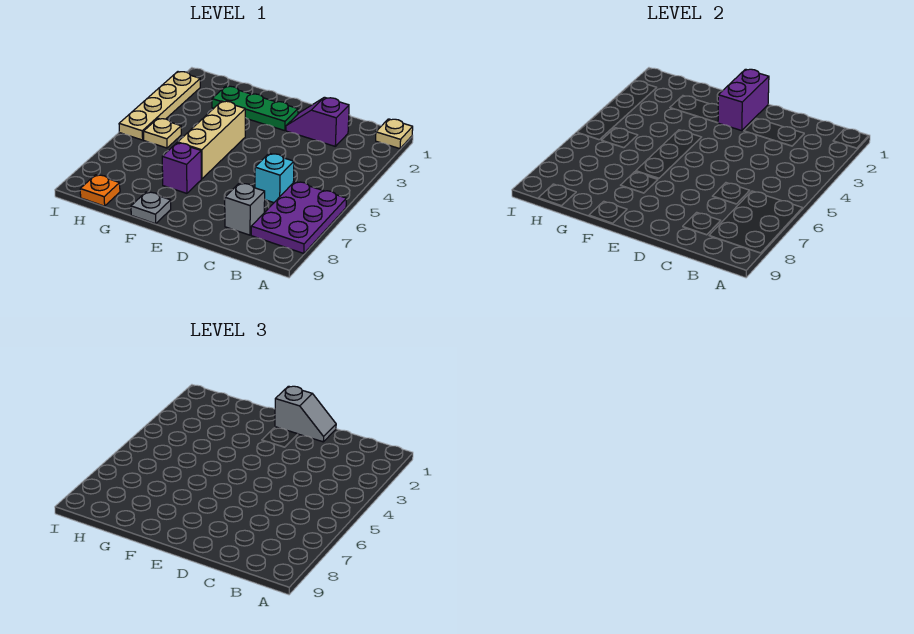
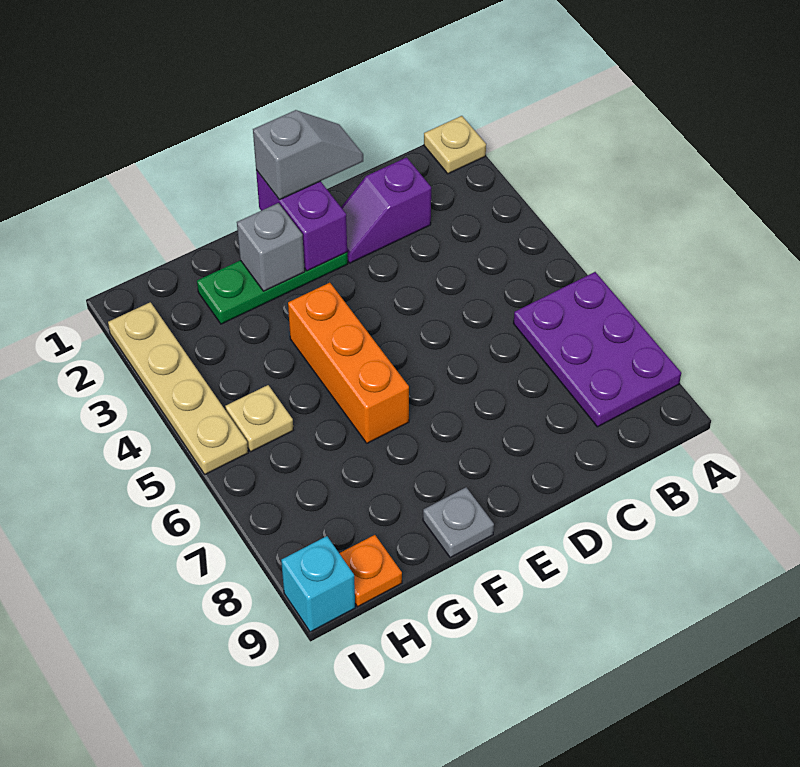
cyan 1x1 brick [255,153,294,203] -> cyan 1x1 brick moved to [281,536,355,632]
grey 1x1 brick [225,183,265,235] -> grey 1x1 brick moved to [237,203,305,291]
tan 1x3 brick [178,101,245,179] -> orange 1x3 brick [288,283,409,443]
purple 1x1 brick [162,143,201,193] -> none

